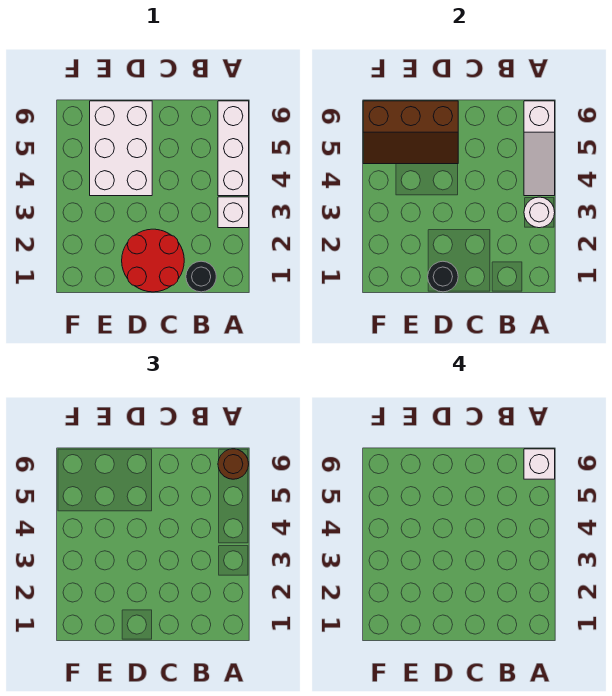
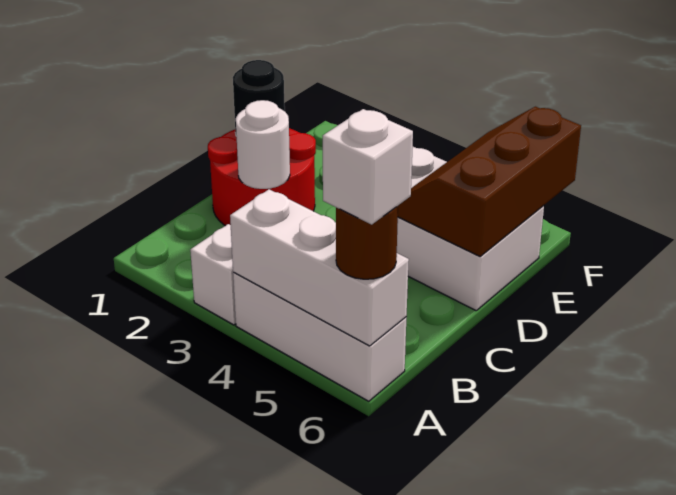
white 1x1 round brick [524,197,555,228] -> white 1x1 round brick moved to [236,100,290,189]
white 1x3 slope [524,101,555,196] -> white 1x3 brick [230,189,409,346]
black 1x1 round brick [186,261,216,292] -> none

